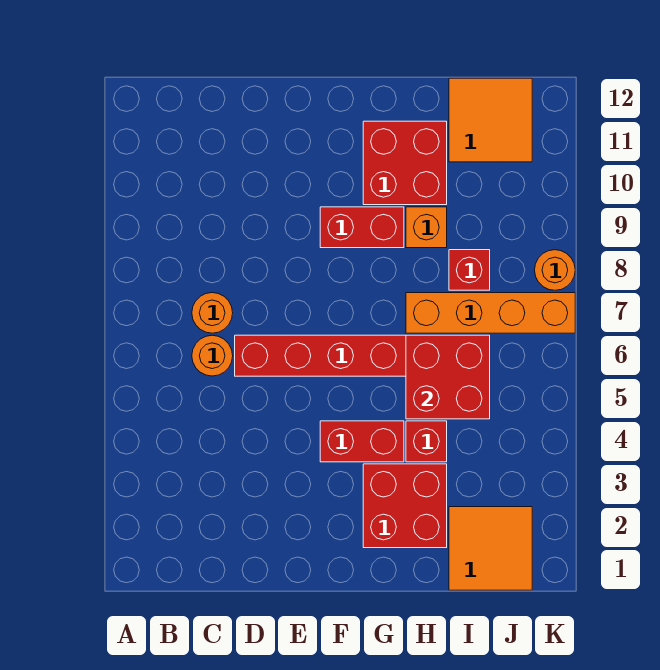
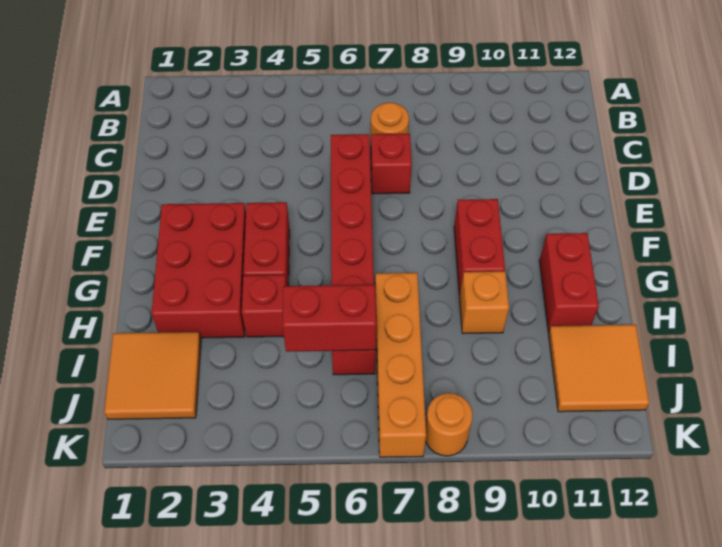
orange 1x1 round brick [192,335,233,376] -> none
red 2x2 brick [363,464,447,548] -> red 2x3 brick [152,203,246,338]
red 2x2 brick [363,121,447,205] -> red 1x2 brick [539,233,599,332]
red 2x2 brick [406,335,490,419] -> red 1x2 brick [282,285,376,352]
red 1x1 brick [449,250,490,290] -> red 1x1 brick moved to [371,134,412,194]

